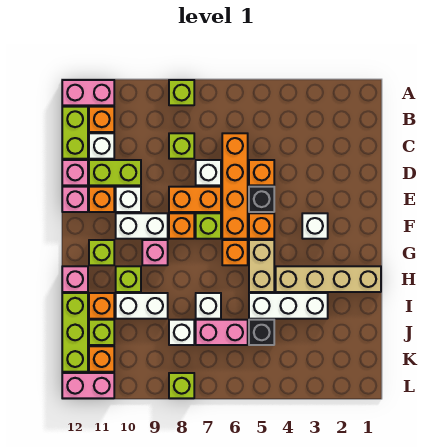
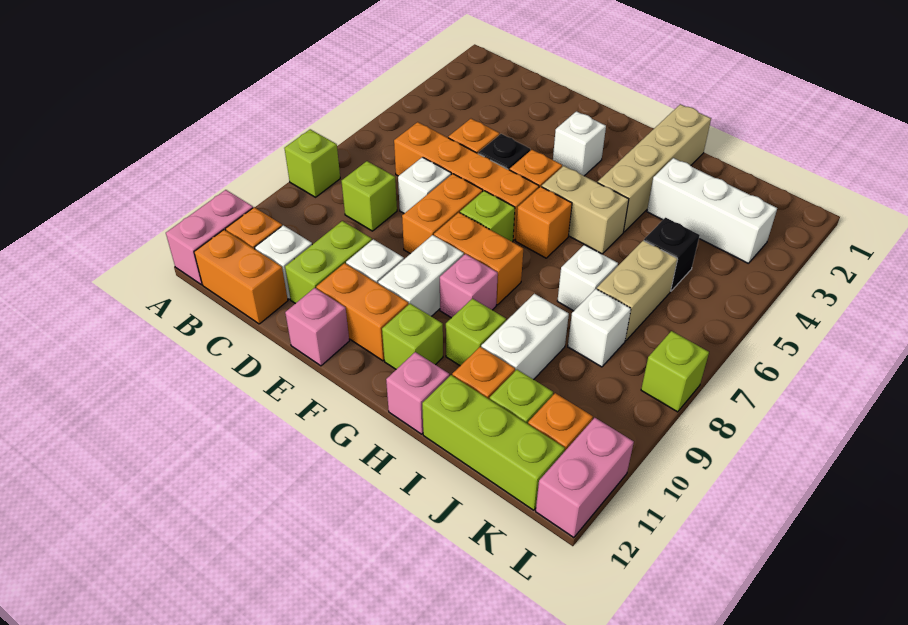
lime 1x2 brick [62,107,88,159] -> orange 1x2 brick [194,230,288,324]
pink 1x1 brick [62,160,88,185] -> none
orange 1x1 brick [89,187,114,212] -> orange 1x2 brick [316,263,408,361]
orange 1x1 brick [169,213,194,239] -> orange 1x2 brick [434,213,523,305]
white 1x3 brick [249,293,328,319] -> white 1x3 brick turned to [647,158,777,263]
pink 1x2 brick [196,320,248,345] -> tan 1x2 brick [597,240,678,341]

